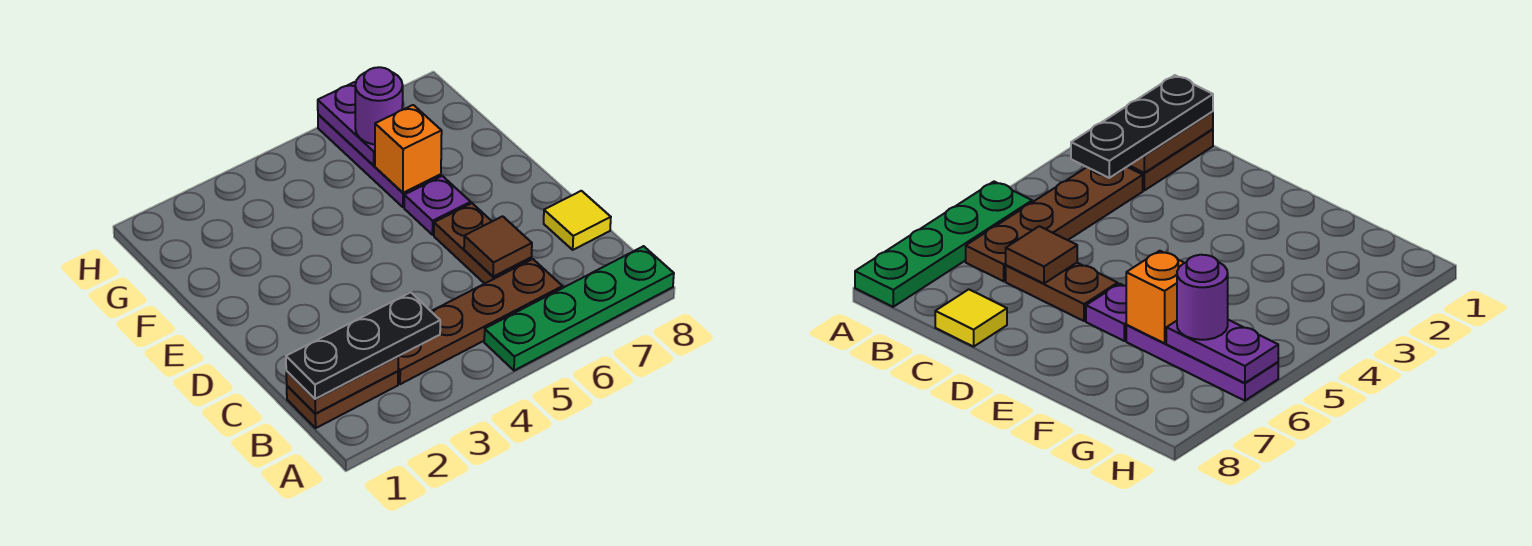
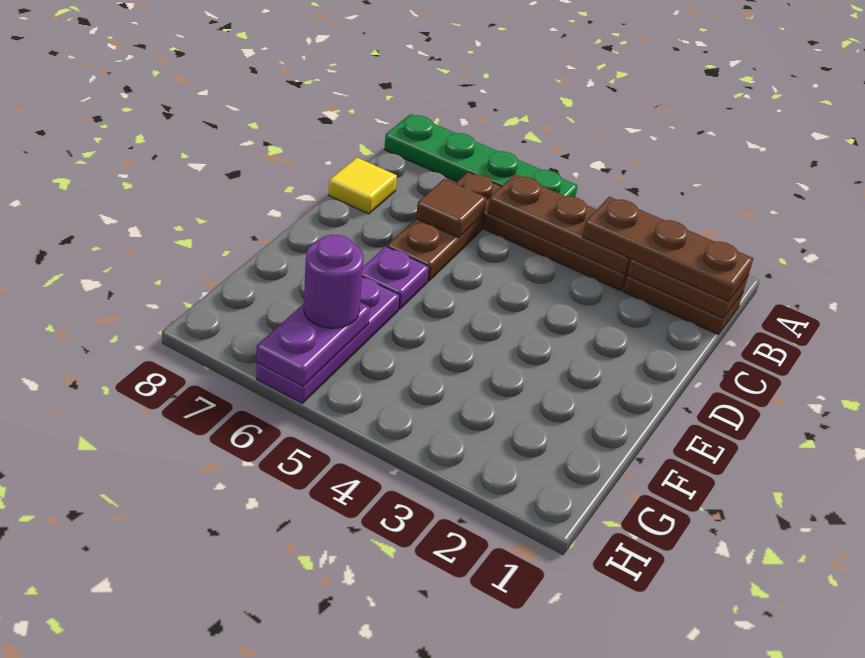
black 1x3 plate [286,292,440,399] -> brown 1x3 plate [583,197,754,301]
none -> brown 1x3 plate [488,174,631,274]
orange 1x1 brick [375,105,442,193] -> none

